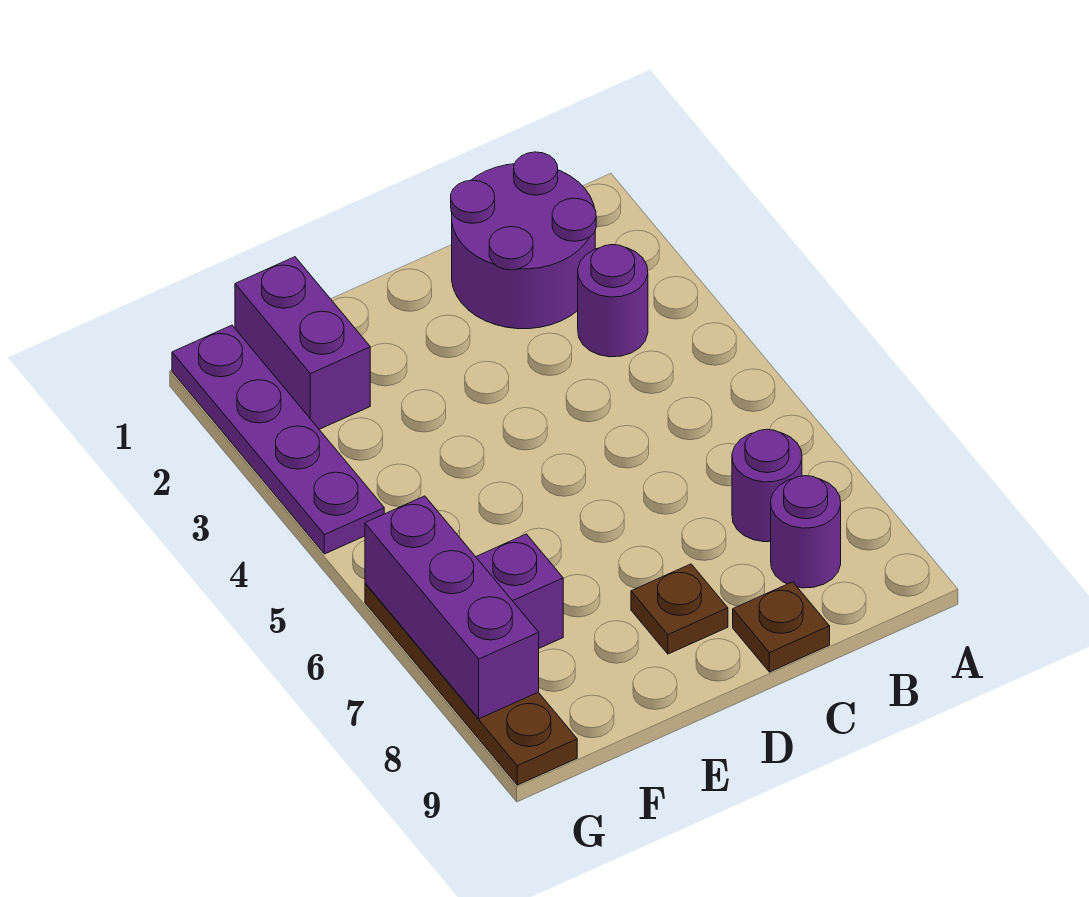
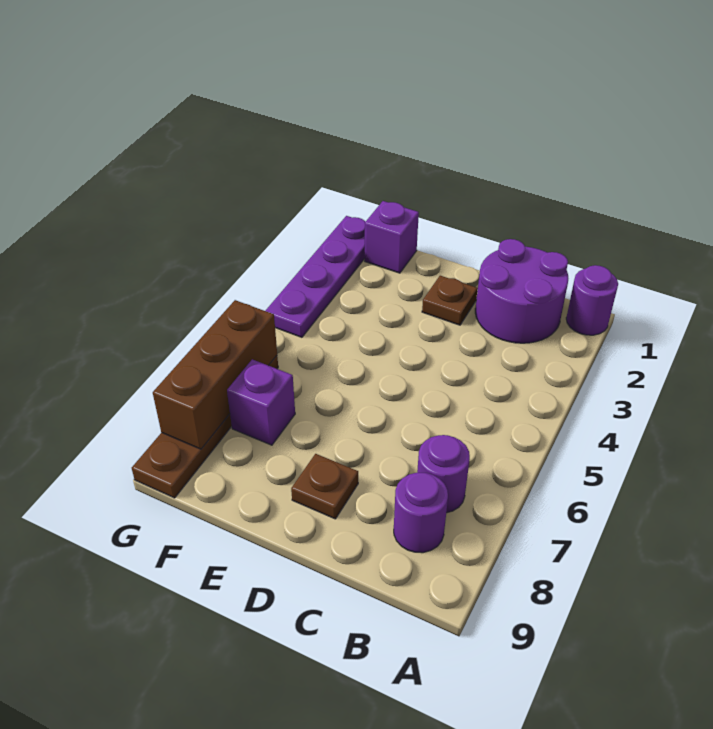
purple 1x1 round brick [578,245,648,357] -> purple 1x1 round brick moved to [566,265,618,335]
brown 1x1 plate [733,582,830,672] -> brown 1x1 plate moved to [422,276,478,325]
purple 1x2 brick [235,257,370,429] -> purple 1x1 brick [365,201,419,273]
purple 1x3 brick [365,496,539,719] -> brown 1x3 brick [153,300,277,449]

